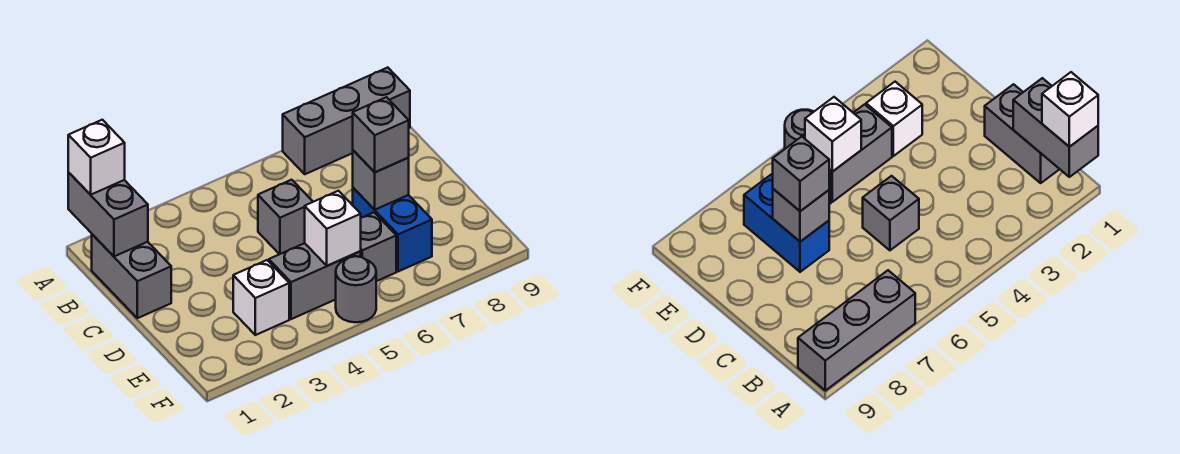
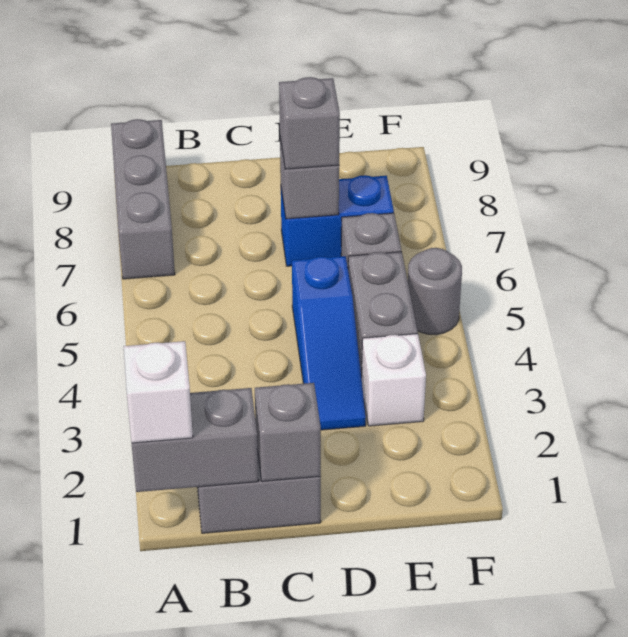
grey 1x1 brick [258,180,313,254] -> grey 1x1 brick moved to [255,383,321,481]
none -> blue 1x3 slope [292,256,366,430]
white 1x1 brick [305,191,361,266] -> none

